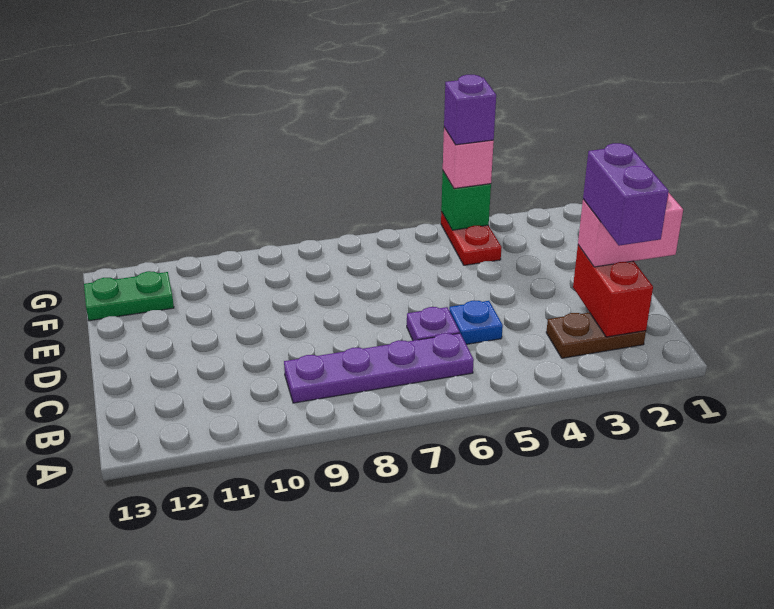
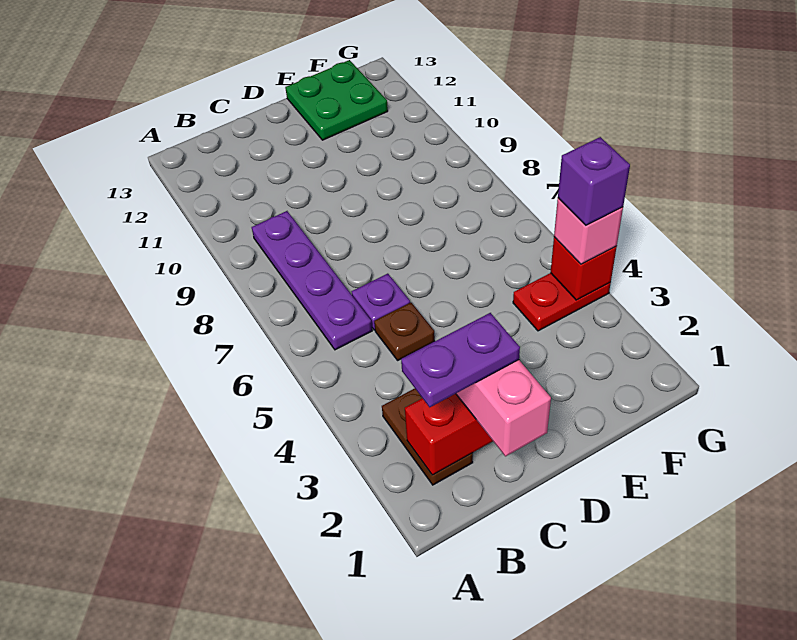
purple 1x2 brick [583,143,669,246] -> purple 1x2 plate [401,313,520,407]
blue 1x1 plate [449,301,503,344] -> brown 1x1 plate [374,302,435,360]
green 1x2 plate [84,271,174,321] -> green 2x2 plate [285,60,388,140]
green 1x1 brick [441,171,491,230] -> red 1x1 brick [550,237,617,300]

